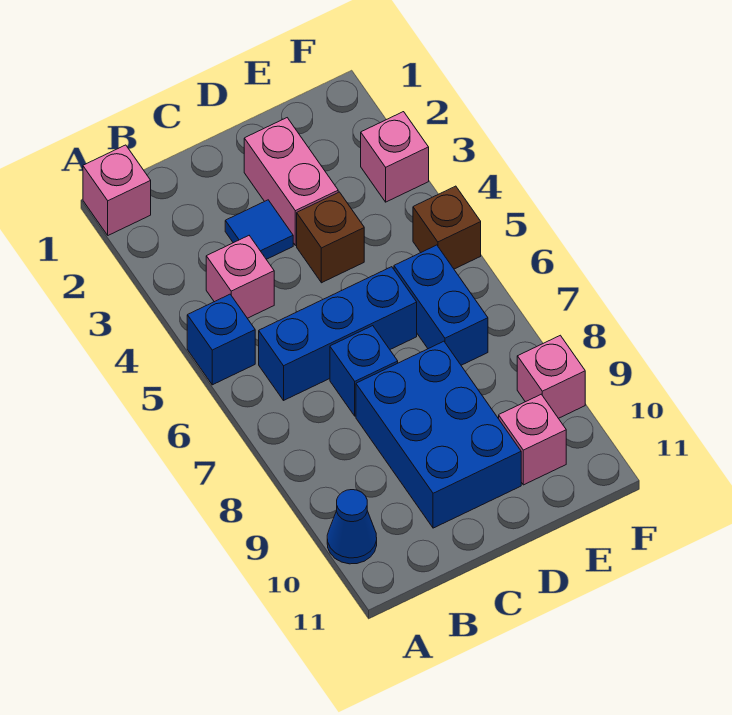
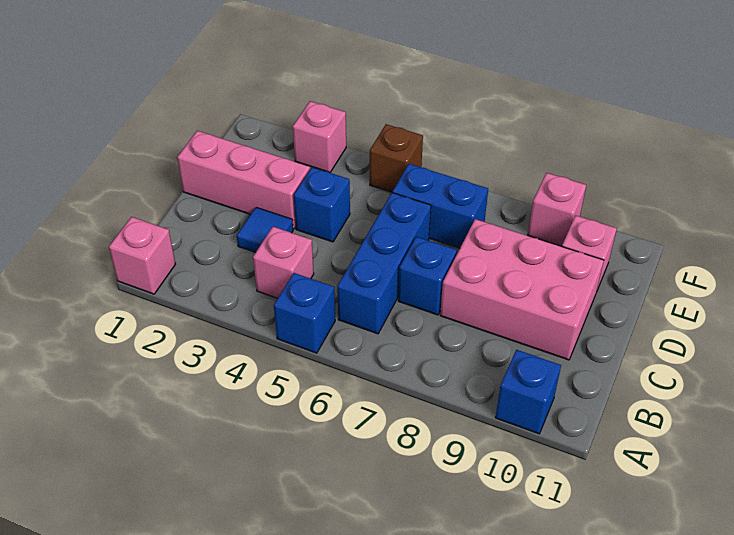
blue 1x1 cone [327,490,377,564] -> blue 1x1 brick [495,350,561,434]
blue 2x3 brick [356,341,521,528] -> pink 2x3 brick [440,219,604,360]
pink 1x2 brick [244,118,338,245] -> pink 1x3 brick [177,131,310,229]
brown 1x1 brick [297,192,364,283] -> blue 1x1 brick [294,167,350,242]

